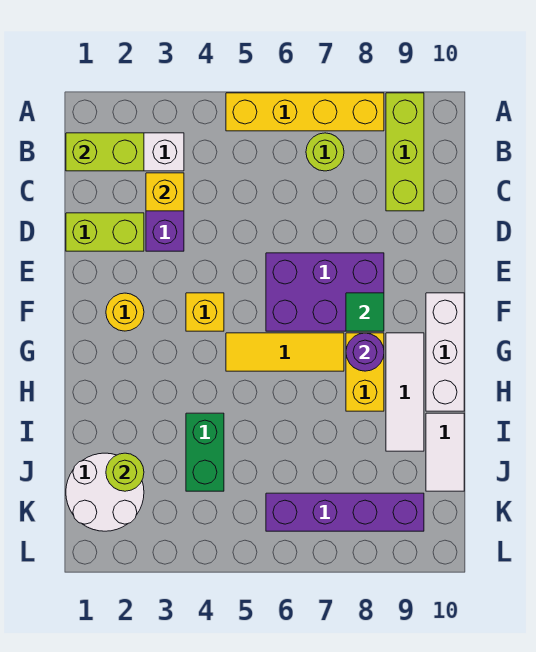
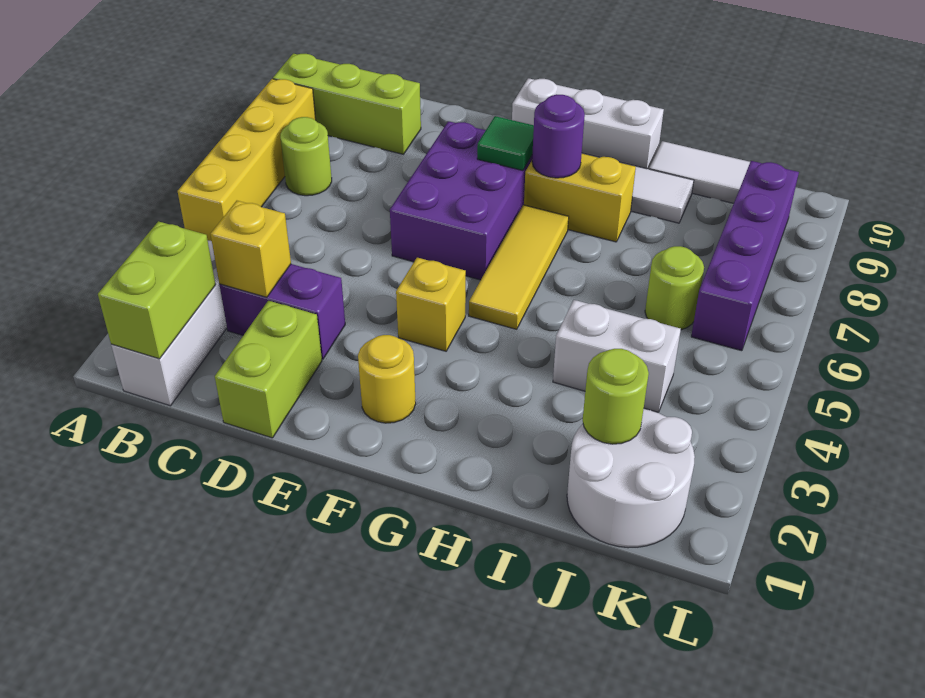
green 1x2 brick [186,413,224,491] -> white 1x2 brick [553,300,681,412]
none -> lime 1x1 round brick [645,246,704,330]

